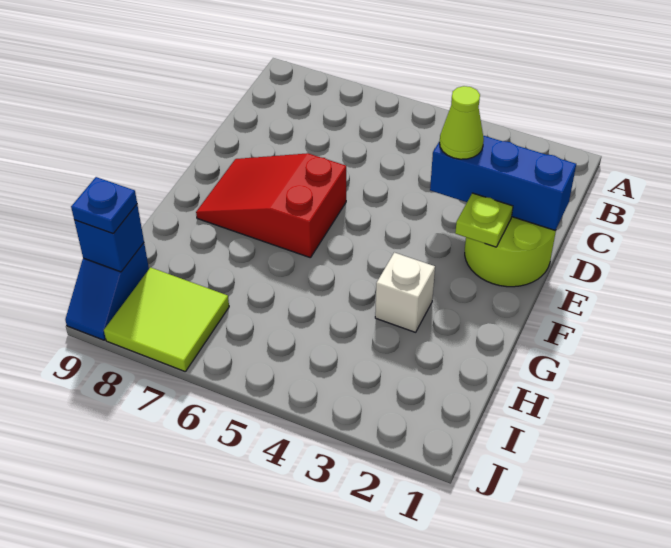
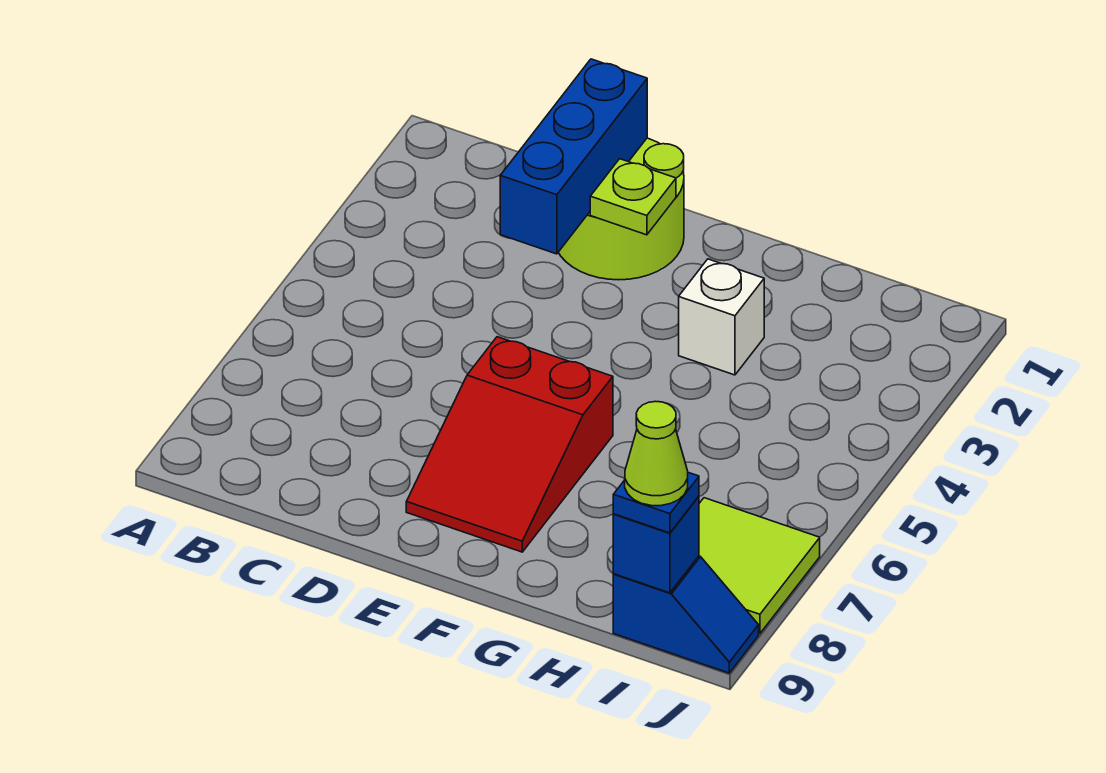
lime 1x1 cone [440,86,484,159] -> lime 1x1 cone moved to [625,401,688,506]

